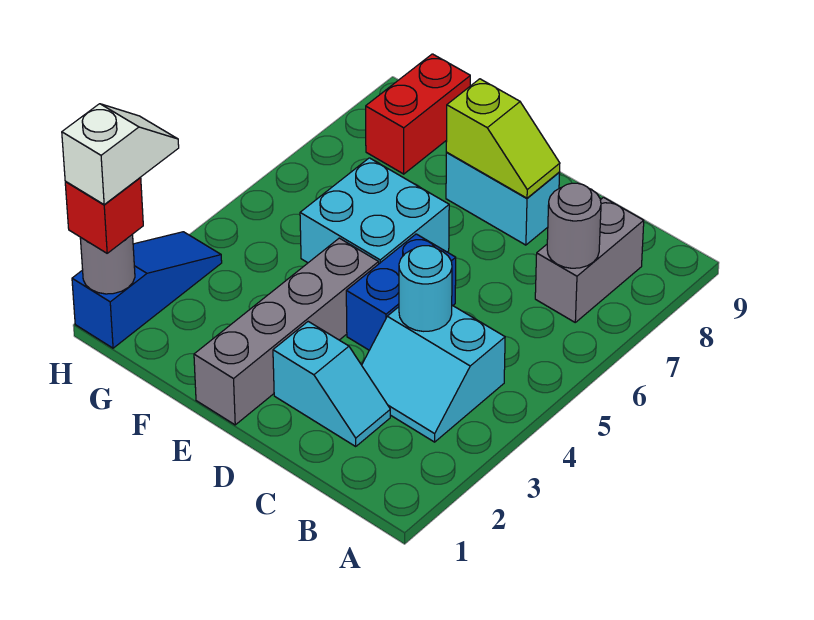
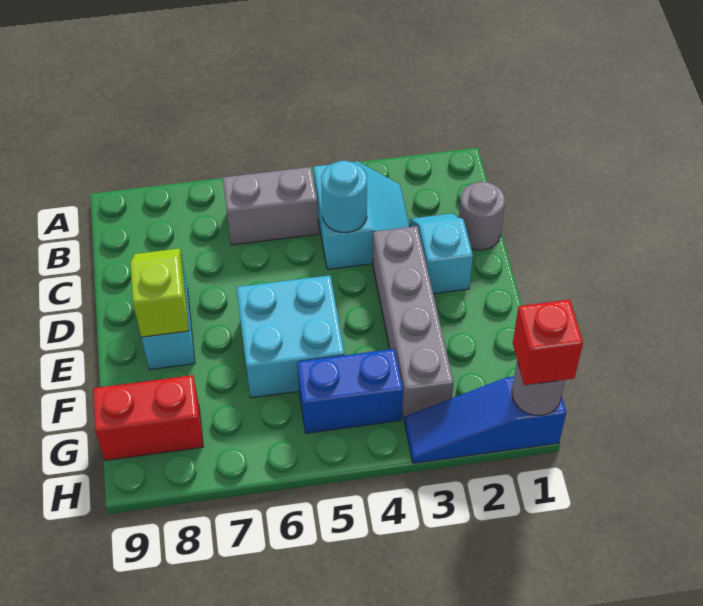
grey 1x2 brick [535,197,644,322] -> grey 1x2 brick moved to [223,167,319,245]
grey 1x1 round brick [547,183,601,268] -> grey 1x1 round brick moved to [459,182,505,250]
blue 1x2 brick [346,234,456,350] -> blue 1x2 brick moved to [297,349,403,433]
grey 1x4 brick [194,238,379,425] -> grey 1x4 brick turned to [373,226,454,420]
white 1x2 slope [62,104,179,204] -> none

